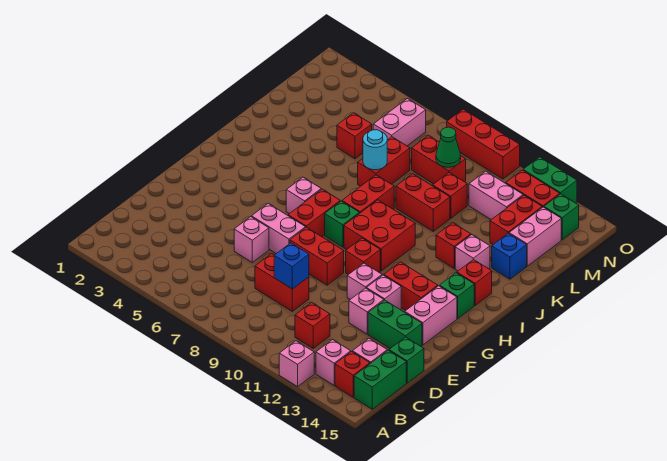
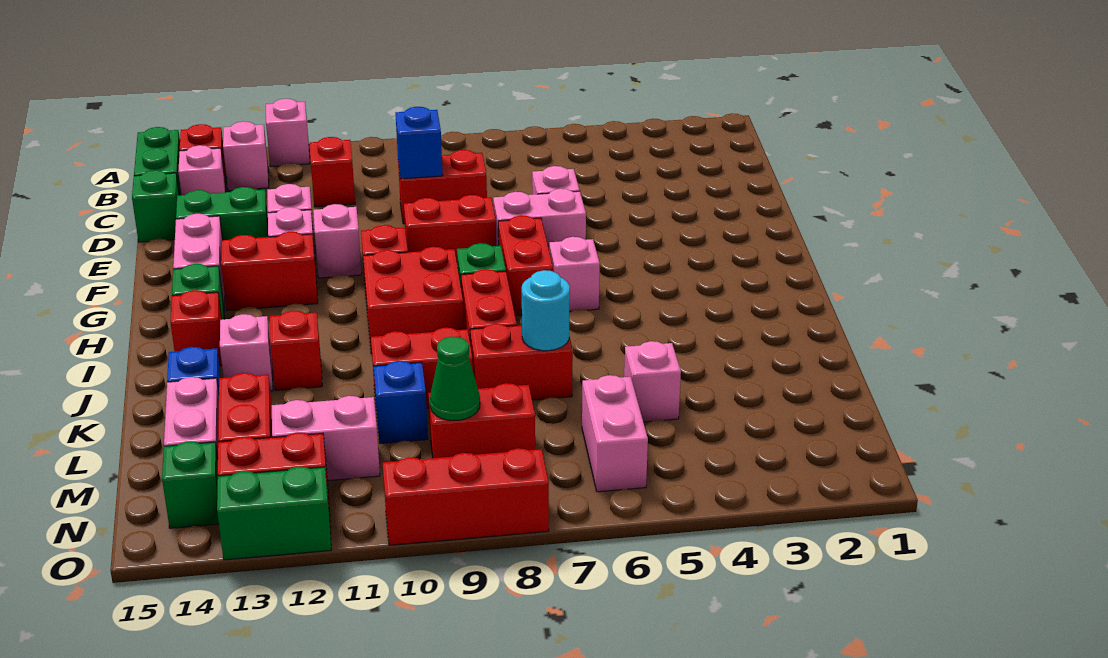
red 1x2 brick [358,137,410,186] -> red 1x2 brick turned to [470,324,573,400]
red 1x1 brick [337,113,372,159] -> pink 1x1 brick [624,341,681,422]
red 1x1 brick [433,173,467,218] -> blue 1x1 brick [374,361,428,443]

